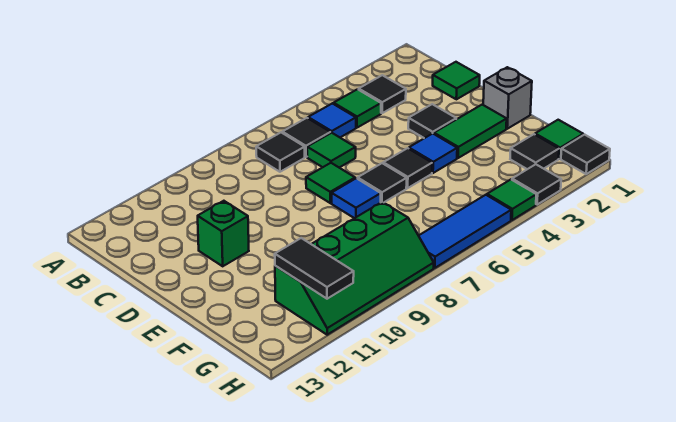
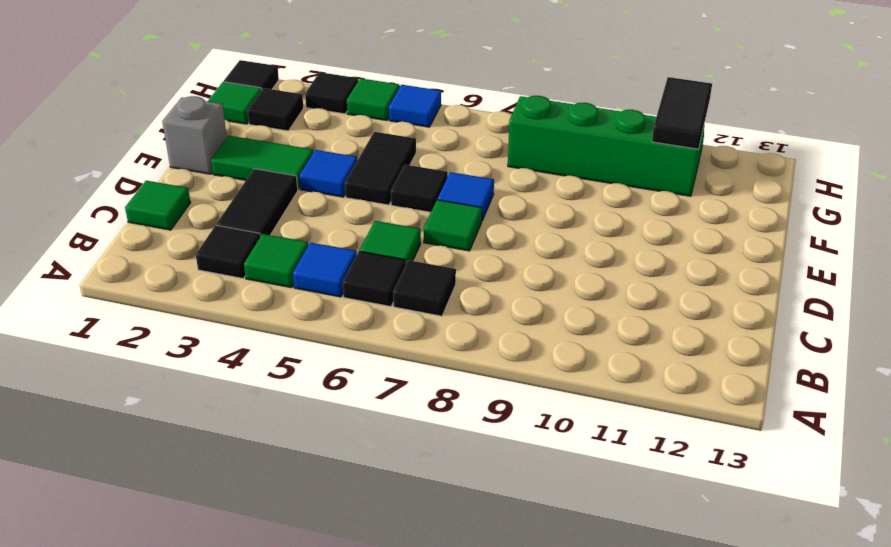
black 1x1 tile [408,104,456,138] -> black 1x2 tile [217,169,298,236]
green 1x1 brick [198,201,249,266] -> none
black 1x1 tile [383,148,432,188] -> black 1x2 tile [345,132,416,205]
blue 1x3 tile [419,195,511,268] -> blue 1x1 tile [389,85,441,127]

